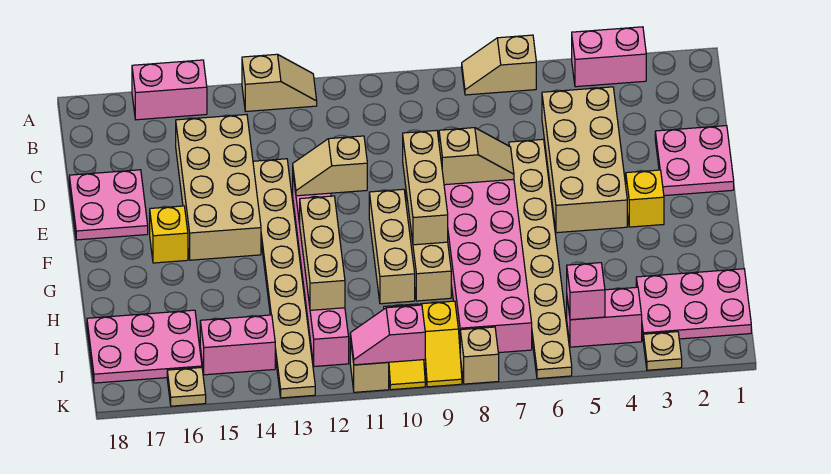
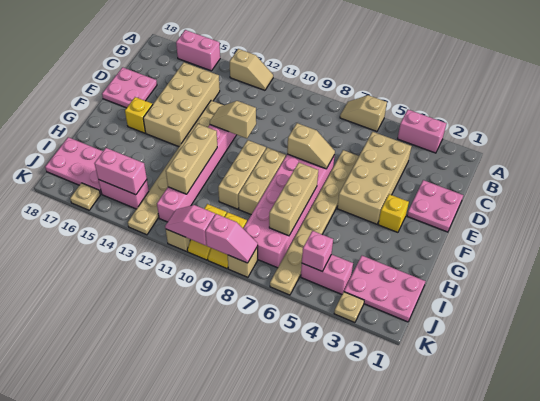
tan 1x3 brick [403,130,448,245] -> tan 1x3 brick moved to [269,162,318,236]
none -> pink 1x2 brick [95,148,147,195]
none -> pink 1x2 slope [205,214,258,263]

